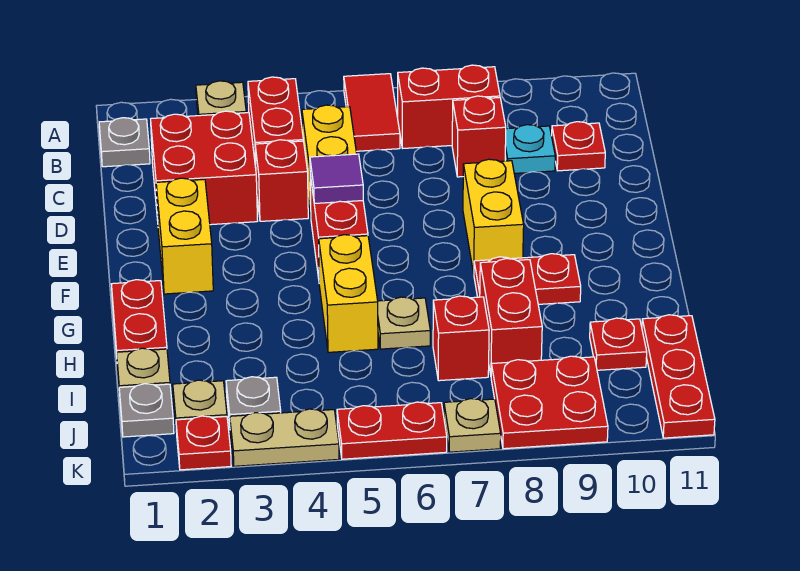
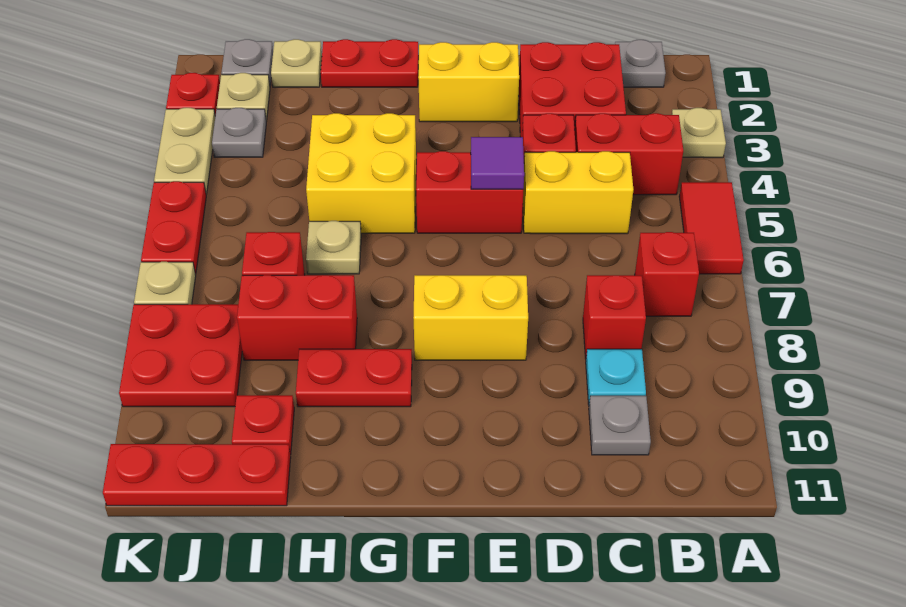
red 1x2 tile [344,74,400,151] -> red 1x2 tile turned to [679,182,744,274]
red 1x2 brick [398,65,500,148] -> red 1x1 brick [635,232,699,316]
red 1x1 plate [552,122,605,171] -> grey 1x1 plate [589,396,651,455]
yellow 1x2 brick [319,235,378,352] -> yellow 2x2 brick [306,113,416,233]
red 1x2 plate [474,254,581,304] -> red 1x2 plate turned to [296,349,412,407]

